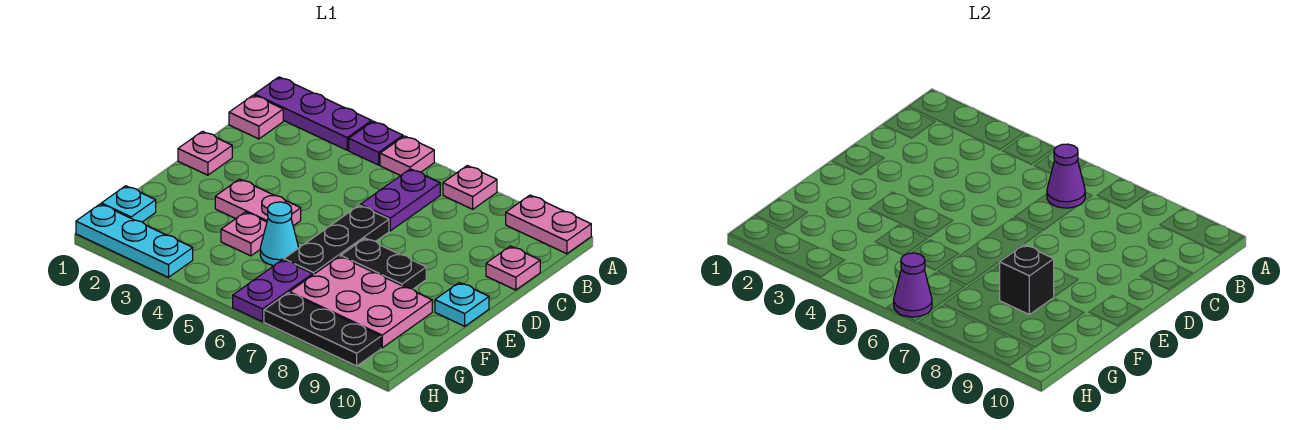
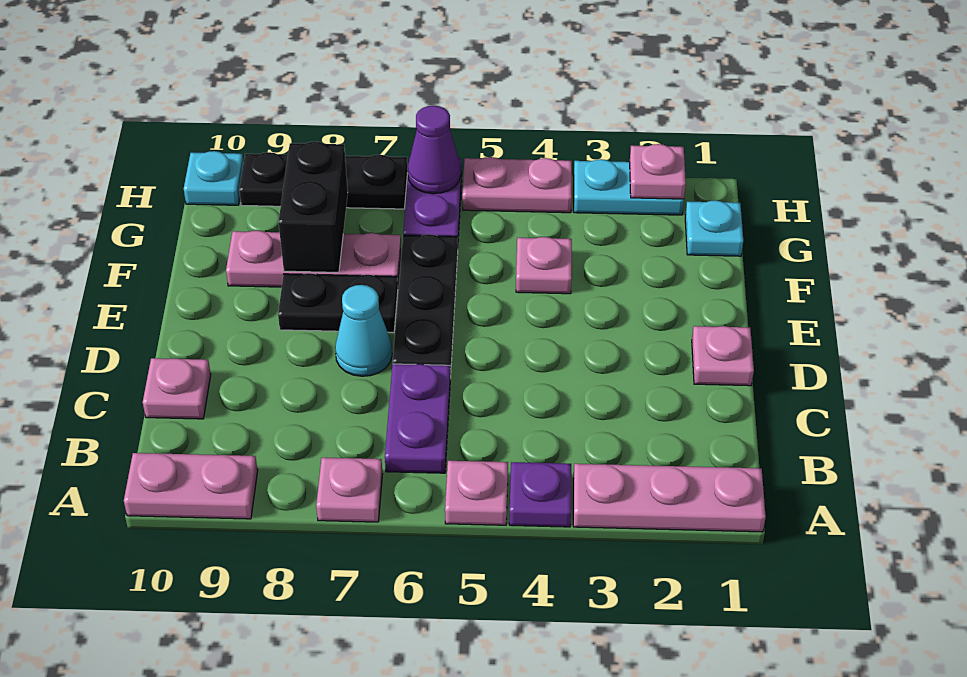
purple 1x3 plate [255,77,372,150] -> pink 1x3 plate [573,464,766,532]
pink 1x1 plate [229,95,283,139] -> pink 1x1 plate moved to [630,144,686,199]
purple 1x1 cone [1047,144,1085,208] -> none
pink 1x2 plate [215,179,301,226] -> pink 1x2 plate moved to [462,157,572,213]
cyan 1x1 plate [435,283,489,326] -> cyan 1x1 plate moved to [184,151,244,205]
cyan 1x1 cone [260,202,299,266] -> cyan 1x1 cone moved to [335,285,392,376]
pink 2x3 plate [290,256,432,348] -> pink 1x3 plate [226,230,401,289]
black 1x1 brick [1000,245,1054,315] -> black 1x2 brick [278,142,348,272]
cyan 1x3 plate [76,204,193,277] -> cyan 1x2 plate [574,159,684,215]

